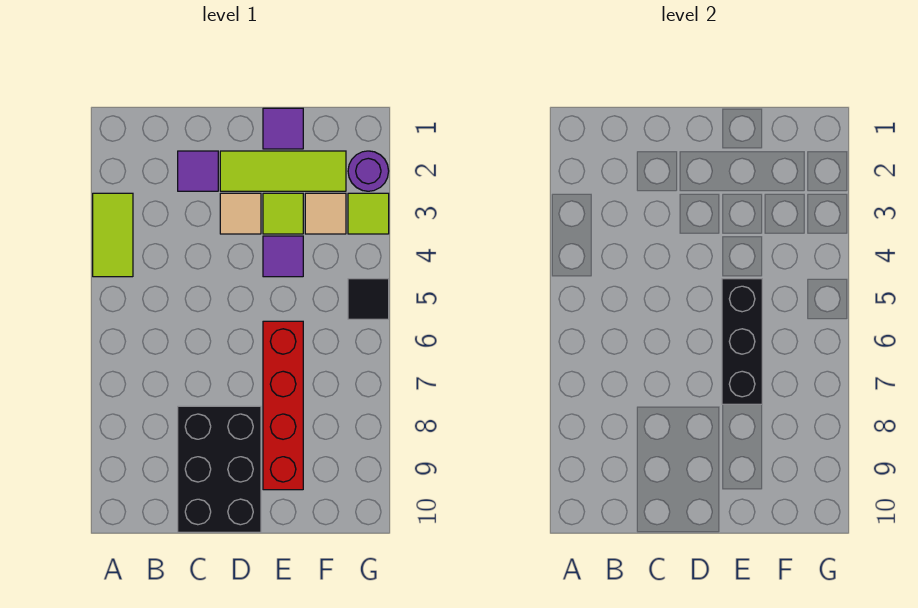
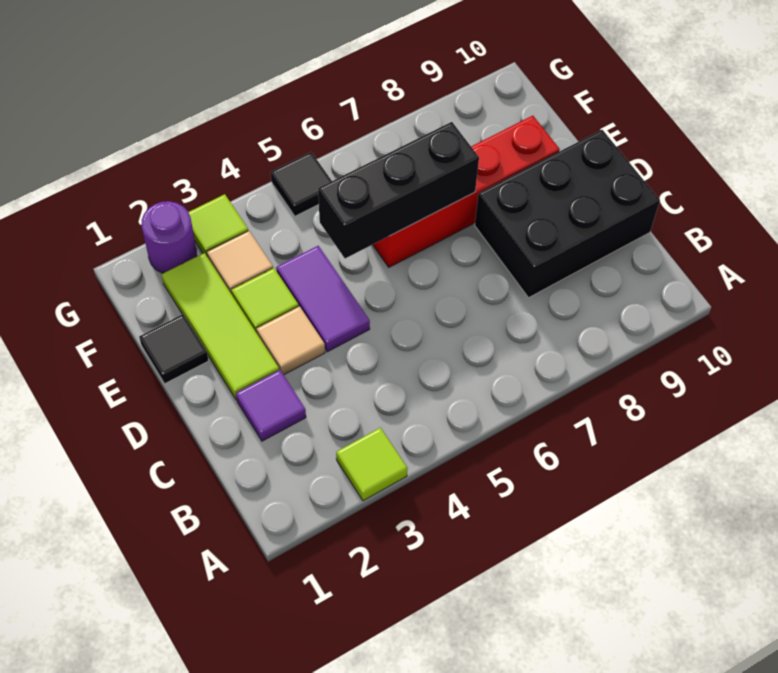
lime 1x2 tile [93,193,133,277] -> lime 1x1 tile [336,428,408,501]
purple 1x1 tile [263,108,303,149] -> black 1x1 tile [139,314,209,384]
purple 1x1 tile [263,236,303,277] -> purple 1x2 tile [276,246,370,352]

